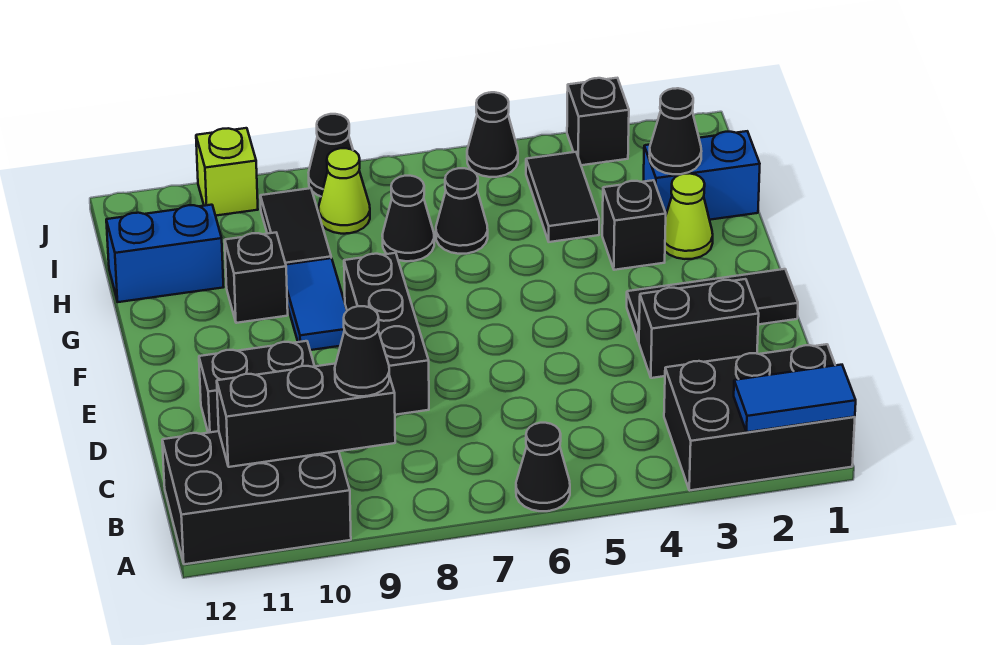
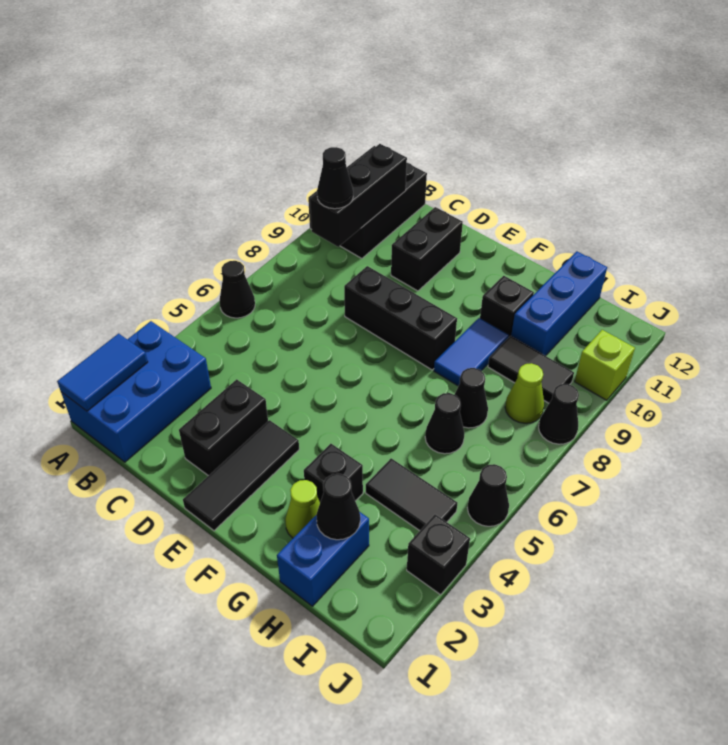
black 2x3 brick [664,344,855,491] -> blue 2x3 brick [61,321,211,462]
blue 1x2 tile [286,258,347,350] -> blue 1x2 tile turned to [434,318,509,386]
blue 1x2 brick [106,205,223,302] -> blue 1x3 brick [511,251,607,356]

